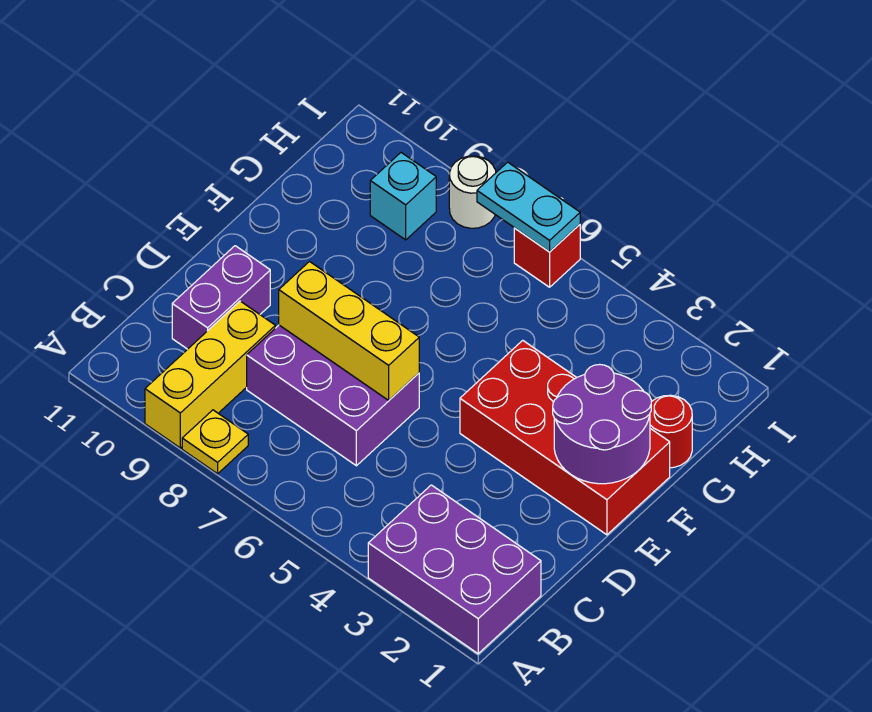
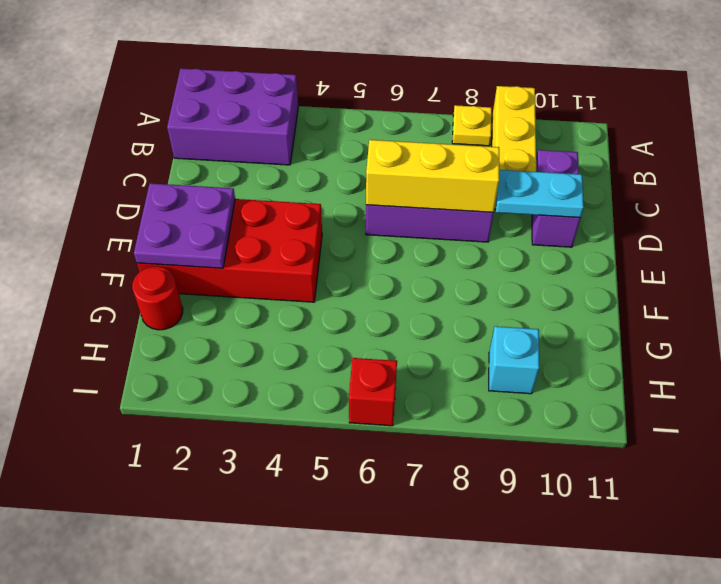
purple 2x2 round brick [553,364,651,484] -> purple 2x2 plate [134,183,235,268]
cyan 1x2 plate [477,162,580,252] -> cyan 1x2 plate moved to [496,170,584,218]
white 1x1 round brick [449,156,496,228] -> none

